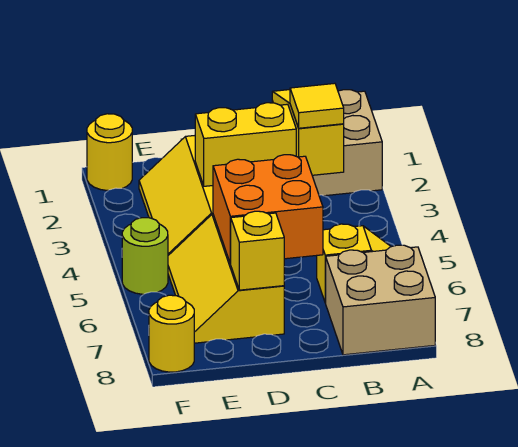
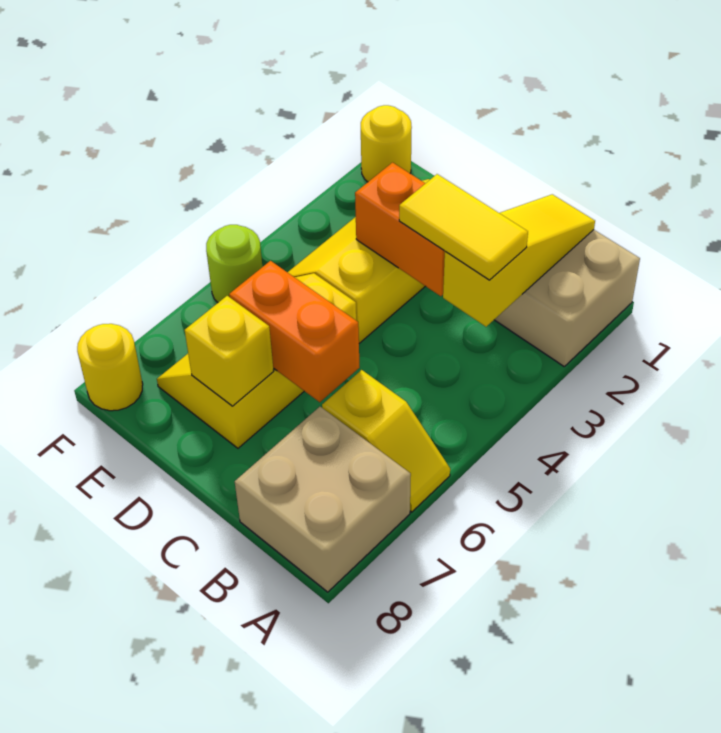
yellow 1x1 tile [290,83,344,128] -> yellow 1x2 tile [399,174,528,280]
yellow 1x2 brick [195,103,296,186] -> orange 1x2 brick [355,163,445,296]
orange 2x2 brick [213,155,323,264] -> orange 1x2 brick [229,261,360,402]

